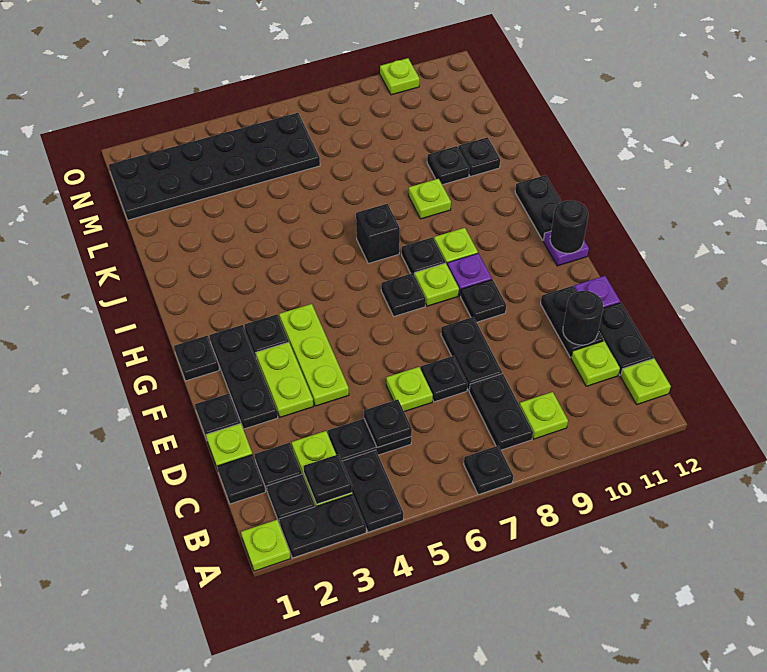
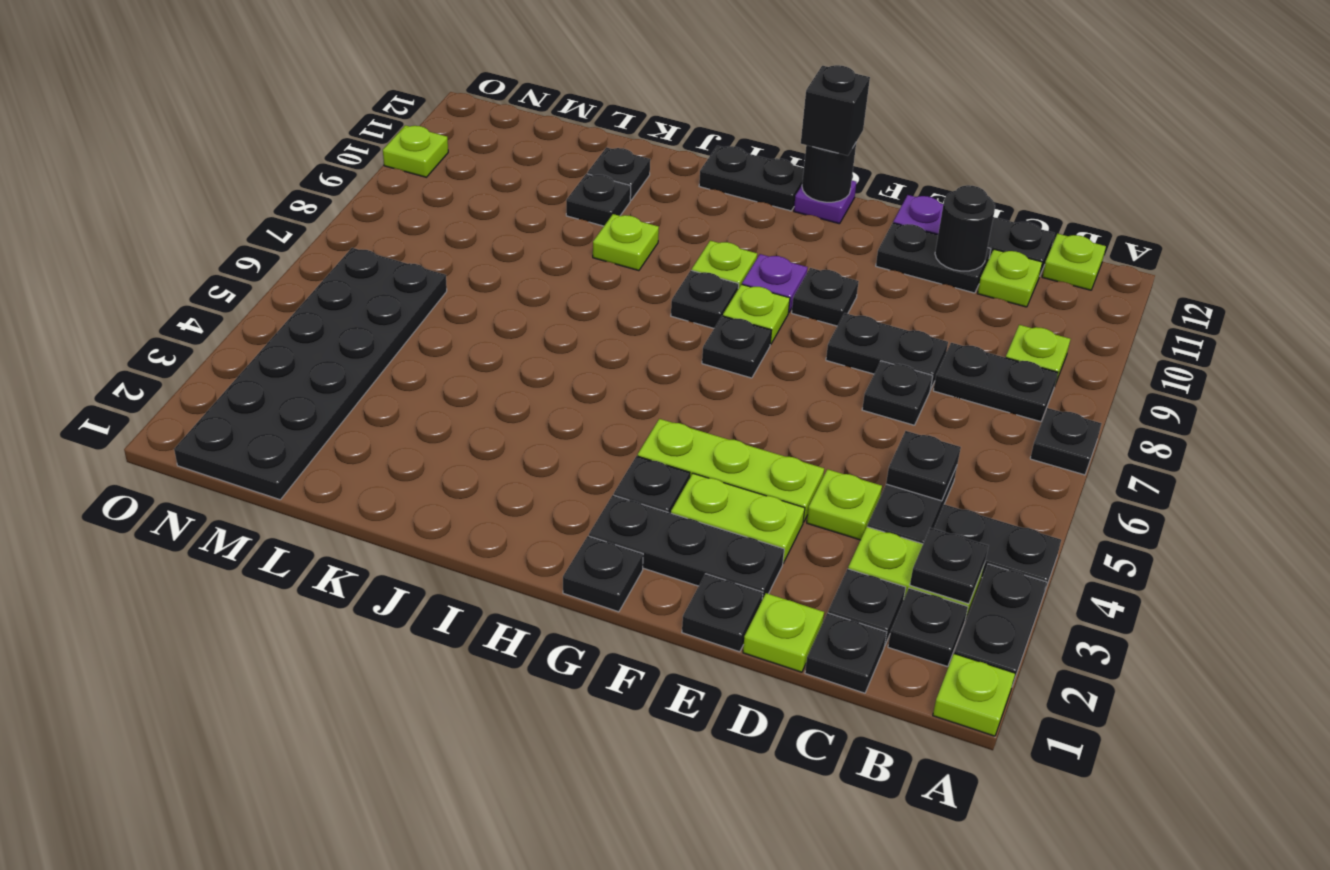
lime 1x1 plate [386,367,433,412] -> lime 1x1 plate moved to [807,469,882,540]
black 1x1 brick [356,204,400,263] -> black 1x1 brick moved to [801,65,870,156]

